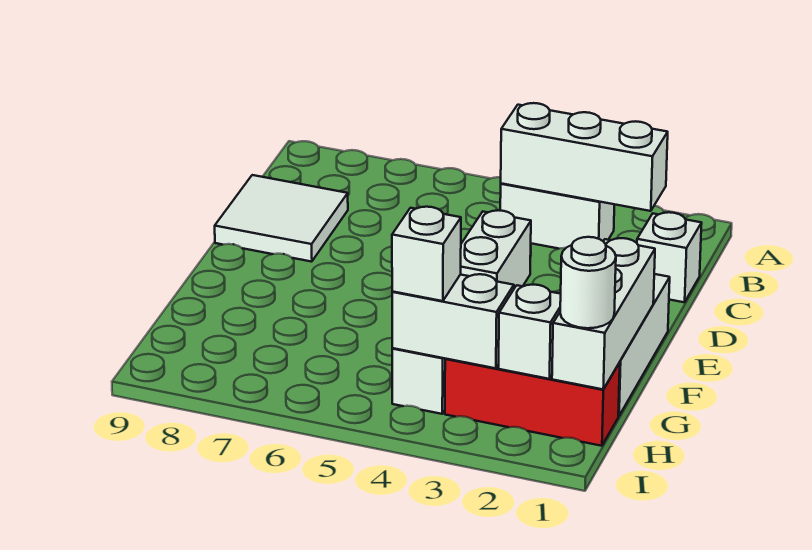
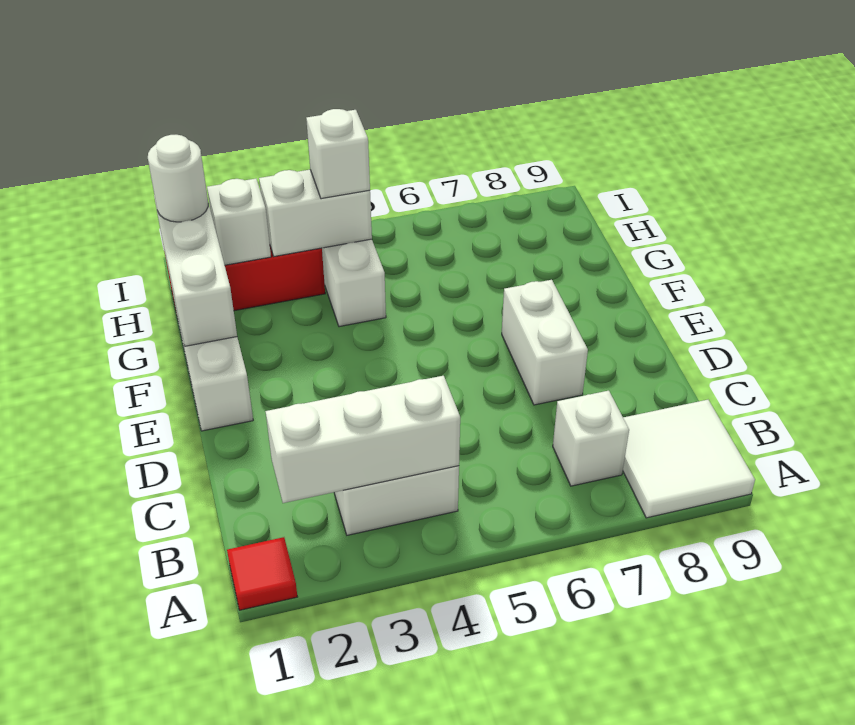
none -> red 1x1 tile [227,537,297,610]
white 1x1 brick [637,212,702,302] -> white 1x1 brick moved to [553,391,629,486]
white 2x2 tile [215,175,348,262] -> white 2x2 tile moved to [623,400,755,518]
white 1x2 brick [460,210,531,288] -> white 1x2 brick moved to [502,280,588,405]

